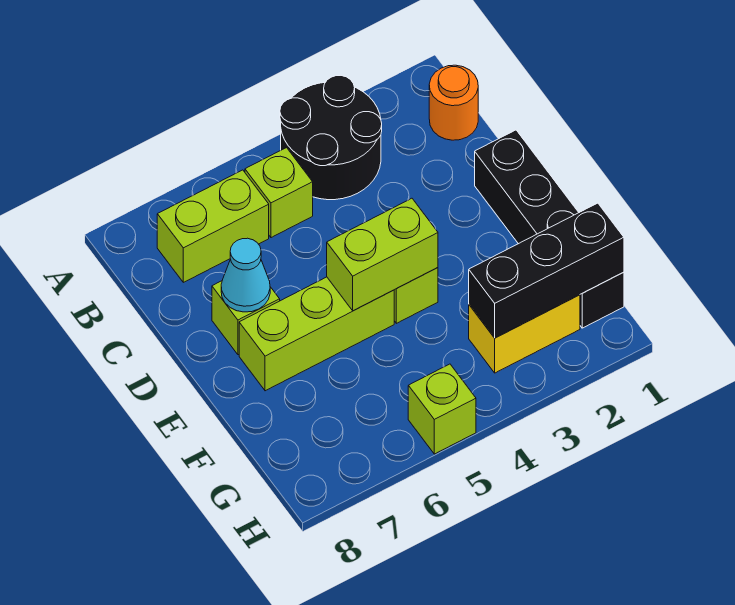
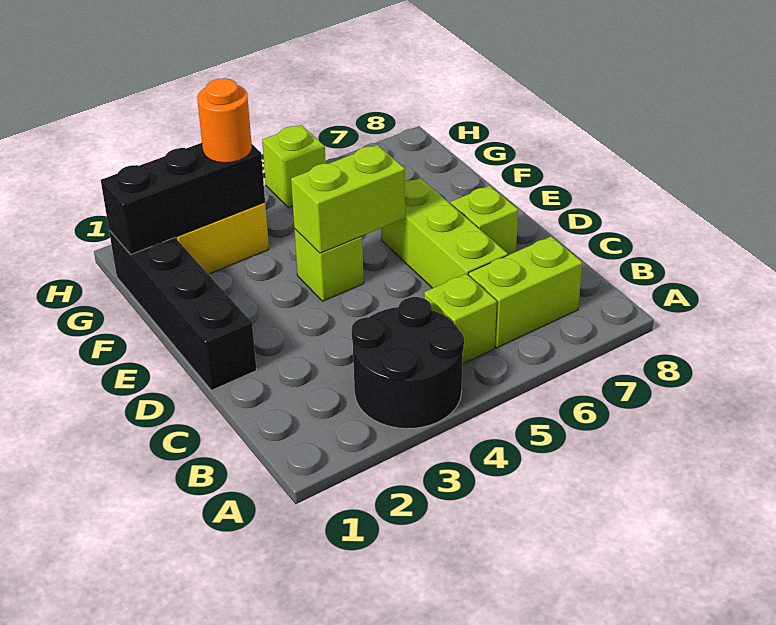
orange 1x1 round brick [429,65,478,140] -> orange 1x1 round brick moved to [197,78,252,163]
cyan 1x1 cone [221,238,270,312] -> none
lime 1x3 brick [239,277,394,391] -> lime 1x3 brick turned to [381,178,508,288]

